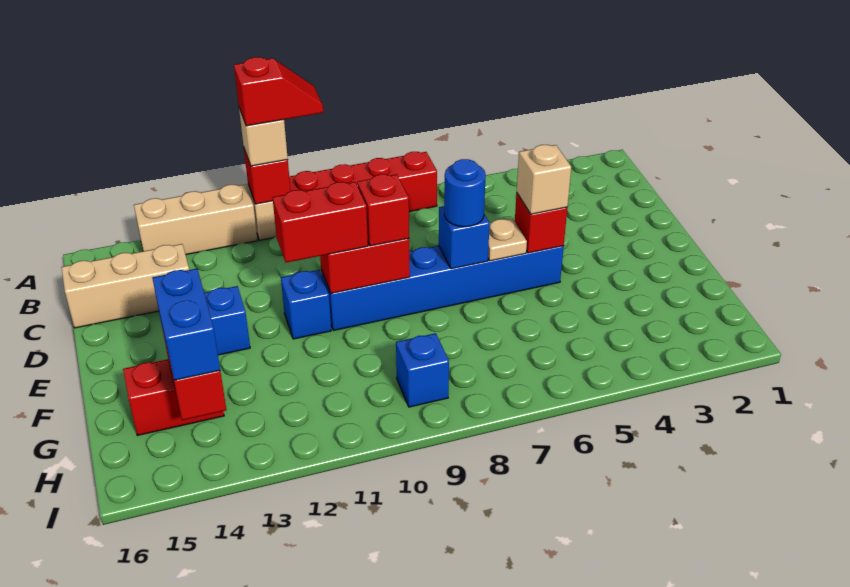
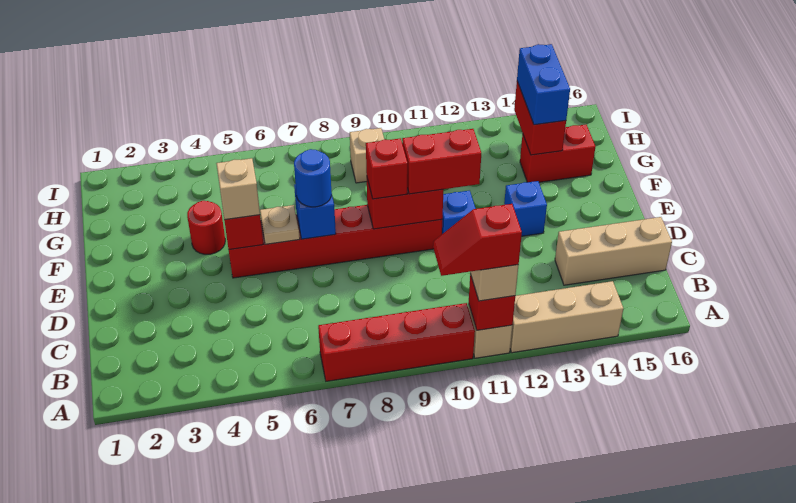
blue 1x6 brick [321,246,564,330] -> red 1x6 brick [229,205,442,278]
none -> red 1x1 round brick [187,201,225,254]
blue 1x1 brick [396,333,449,407] -> tan 1x1 brick [350,128,384,183]

